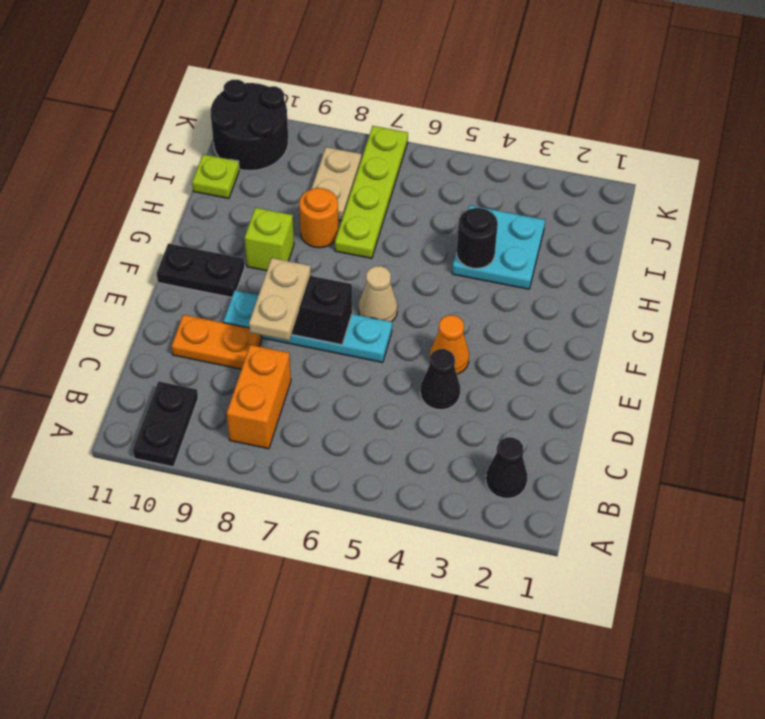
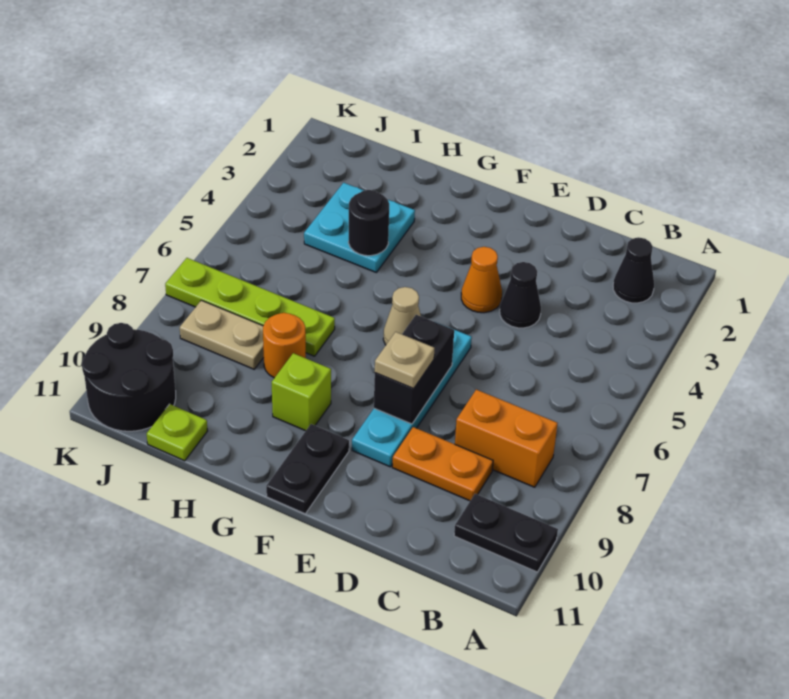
tan 1x2 plate [249,258,311,341] -> tan 1x1 plate [375,332,434,389]
orange 1x2 plate [172,315,262,369] -> orange 1x2 plate turned to [392,427,493,501]

